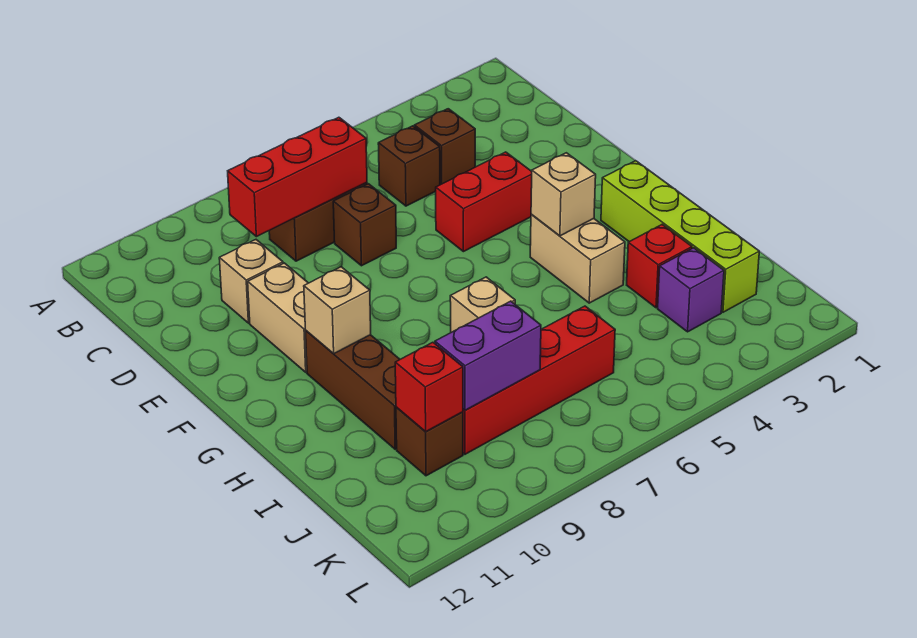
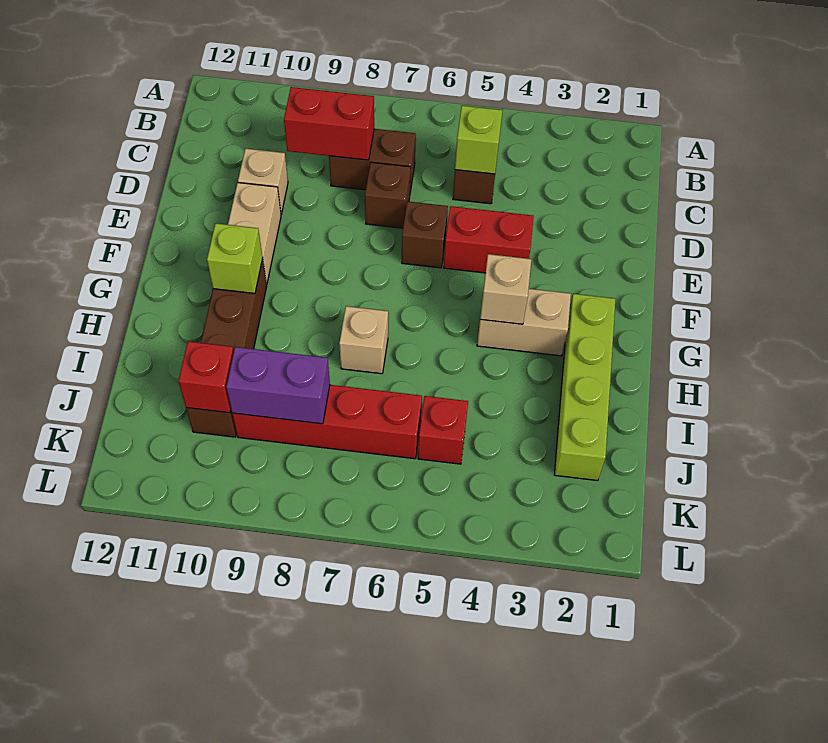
brown 1x1 brick [414,109,475,185] -> brown 1x1 brick moved to [402,202,448,268]
none -> lime 1x1 brick [455,106,503,174]
red 1x3 brick [228,117,367,237] -> red 1x2 brick [284,87,374,160]
tan 1x2 brick [530,214,625,303] -> tan 1x2 brick turned to [477,289,571,356]
tan 1x1 brick [304,267,371,353] -> lime 1x1 brick [207,223,263,293]
red 1x1 brick [627,225,692,308] -> red 1x1 brick moved to [418,396,468,464]
purple 1x1 brick [658,248,724,332] -> none

